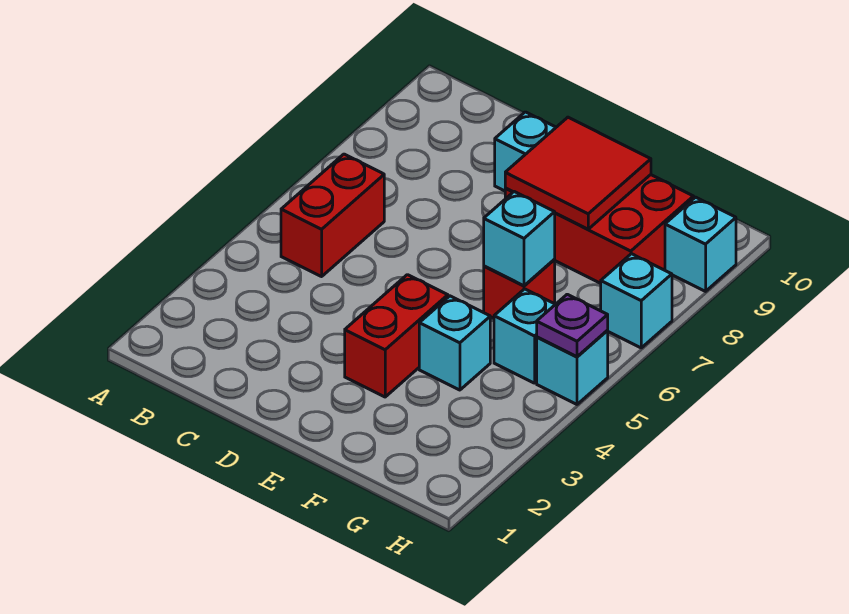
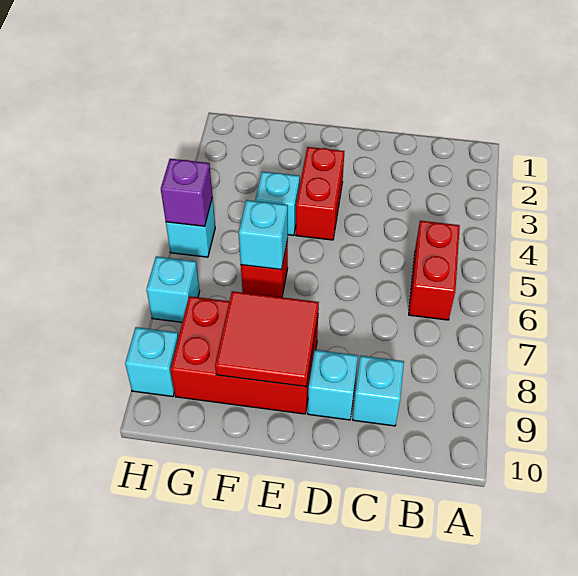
cyan 1x1 brick [494,289,555,383] -> cyan 1x1 brick moved to [353,356,404,426]
purple 1x1 plate [537,294,608,357] -> purple 1x1 brick [161,159,212,226]

